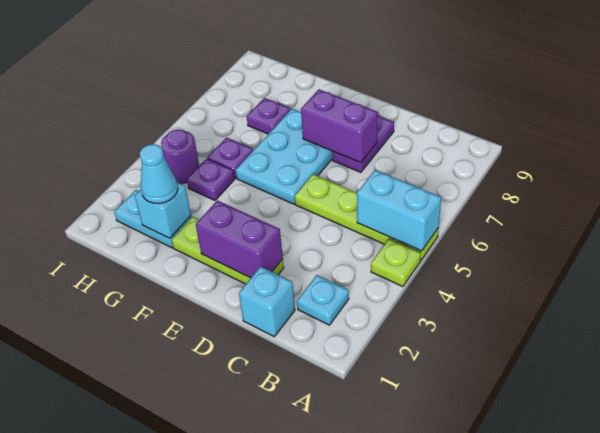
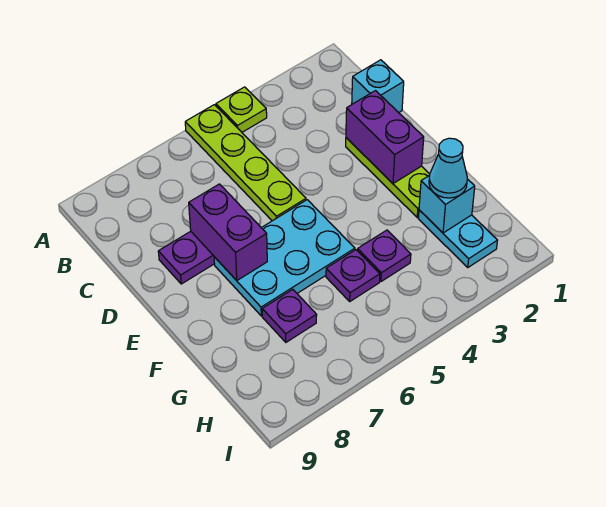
cyan 1x2 brick [357,170,441,251] -> none
cyan 1x1 plate [297,275,349,325] -> none
purple 1x1 round brick [161,129,199,183] -> none

